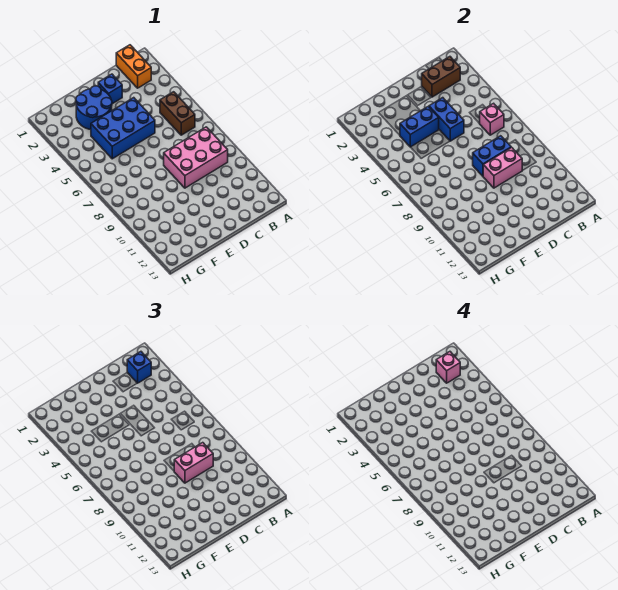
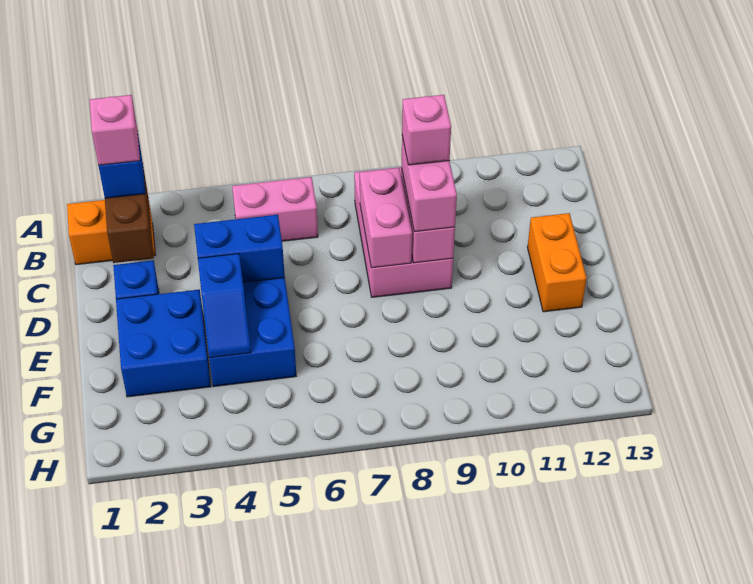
brown 1x2 brick [160,92,195,135] -> pink 1x2 brick [232,177,318,241]
pink 1x1 brick [479,103,504,135] -> pink 1x1 brick moved to [402,95,451,165]
blue 1x2 brick [473,136,511,176] -> pink 1x2 brick [360,168,412,268]
none -> orange 1x2 brick [527,213,587,312]
blue 2x2 round brick [76,86,112,129] -> blue 2x2 brick [116,290,211,397]
blue 1x2 brick [400,106,439,147] -> blue 1x2 slope [198,254,251,358]

